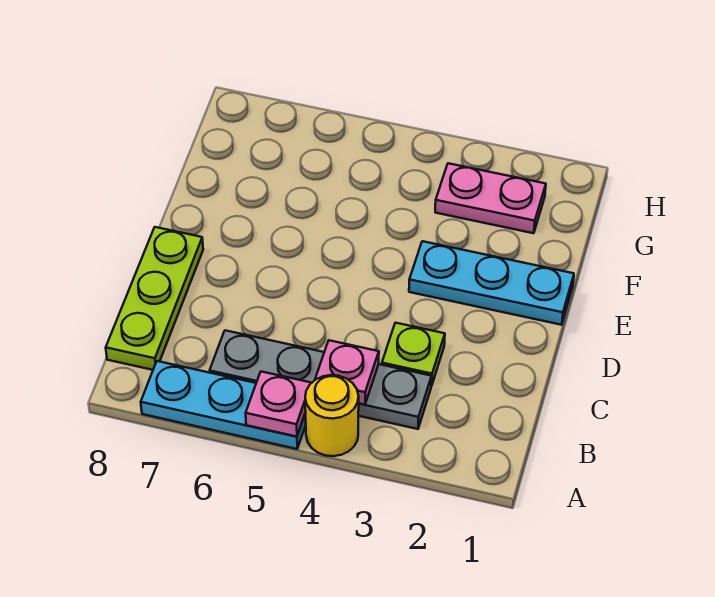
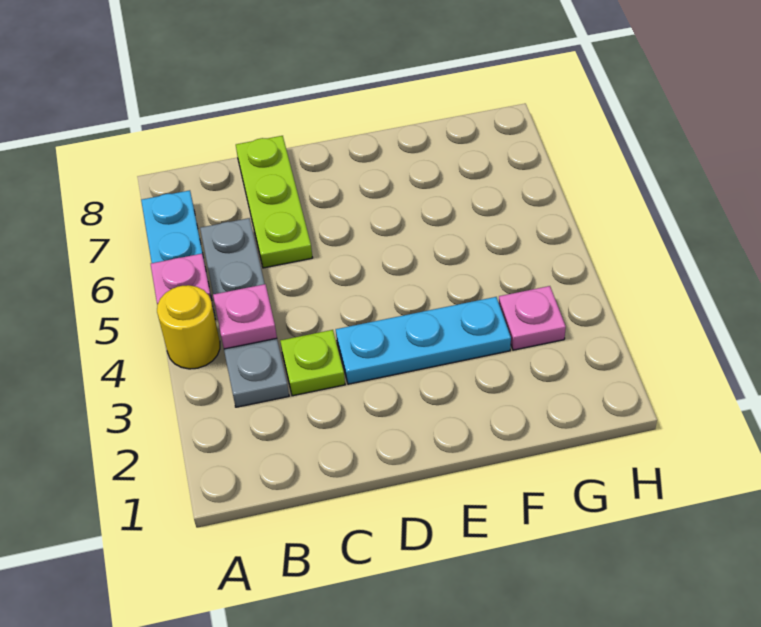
lime 1x3 plate [106,227,203,370] -> lime 1x3 plate turned to [236,136,313,268]
cyan 1x3 plate [409,241,574,325] -> cyan 1x3 plate turned to [336,297,511,384]
pink 1x2 plate [435,163,546,233] -> pink 1x1 plate [499,286,566,350]

